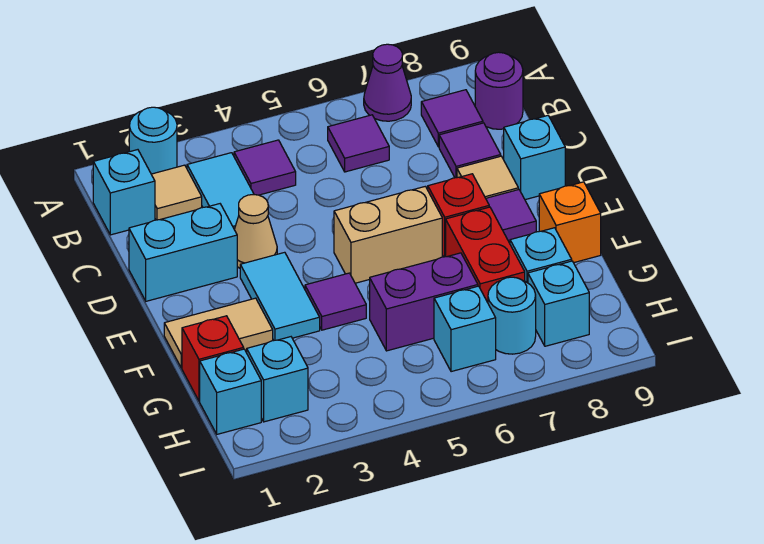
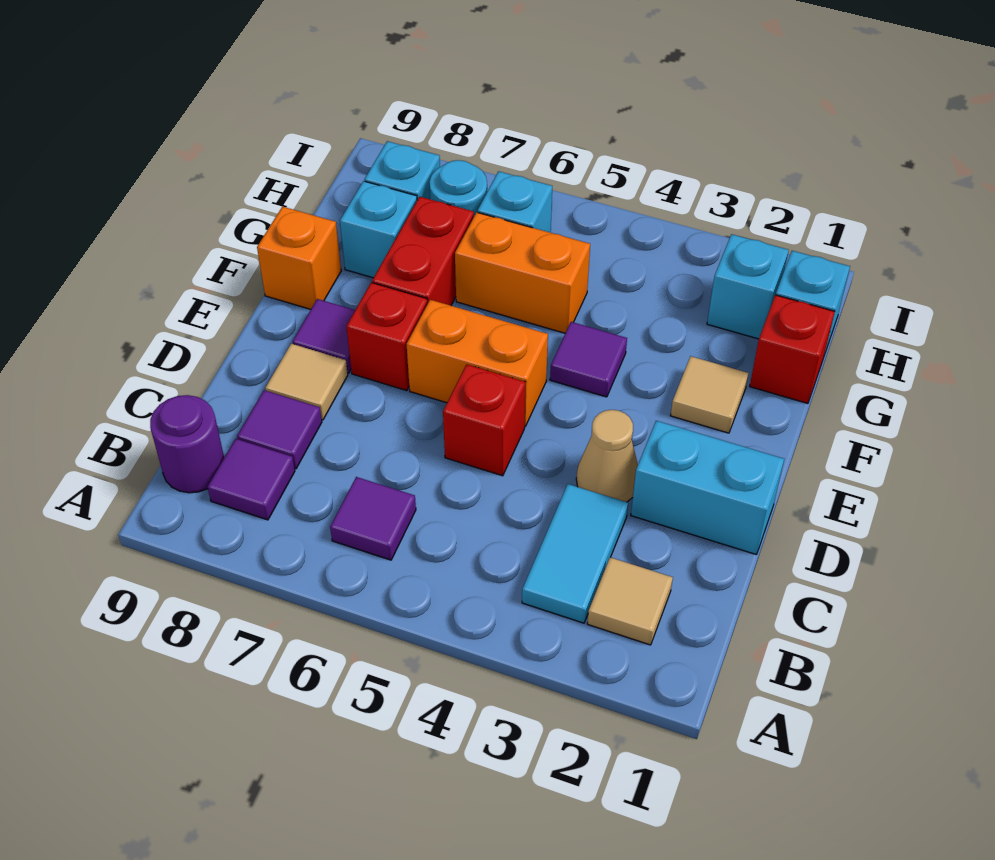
cyan 1x1 round brick [129,107,177,174] -> none
purple 1x1 cone [364,44,411,121] -> none
cyan 1x1 brick [93,150,155,235] -> none
purple 1x1 tile [234,140,296,195] -> none
none -> red 1x1 brick [443,364,525,476]
cyan 1x1 brick [504,116,565,200] -> none
cyan 1x2 tile [240,252,320,340] -> none
tan 1x2 brick [334,186,442,283] -> orange 1x2 brick [407,300,548,426]
tan 1x2 tile [164,298,273,368] -> tan 1x1 tile [671,356,749,433]
purple 1x2 brick [370,253,478,351] -> orange 1x2 brick [455,212,590,333]

